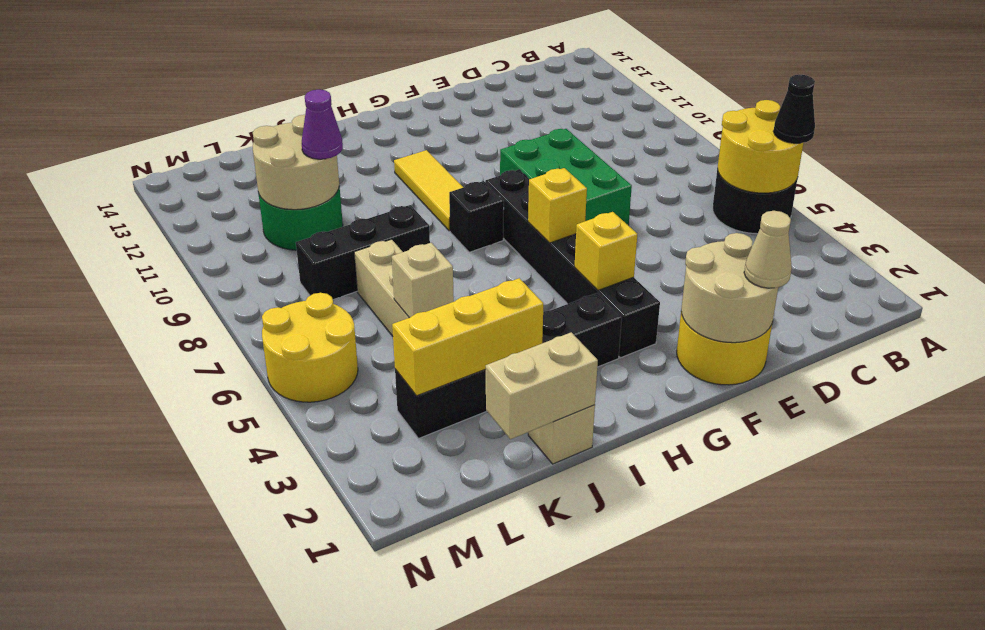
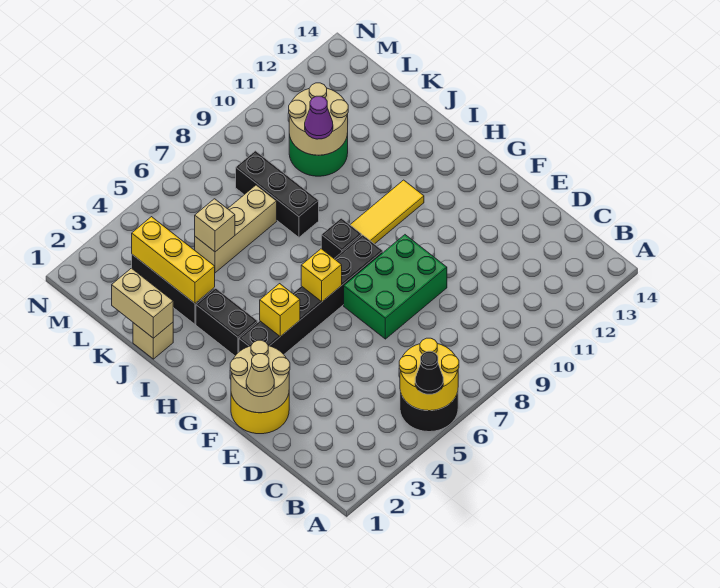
yellow 2x2 round brick [262,293,358,402] -> none

